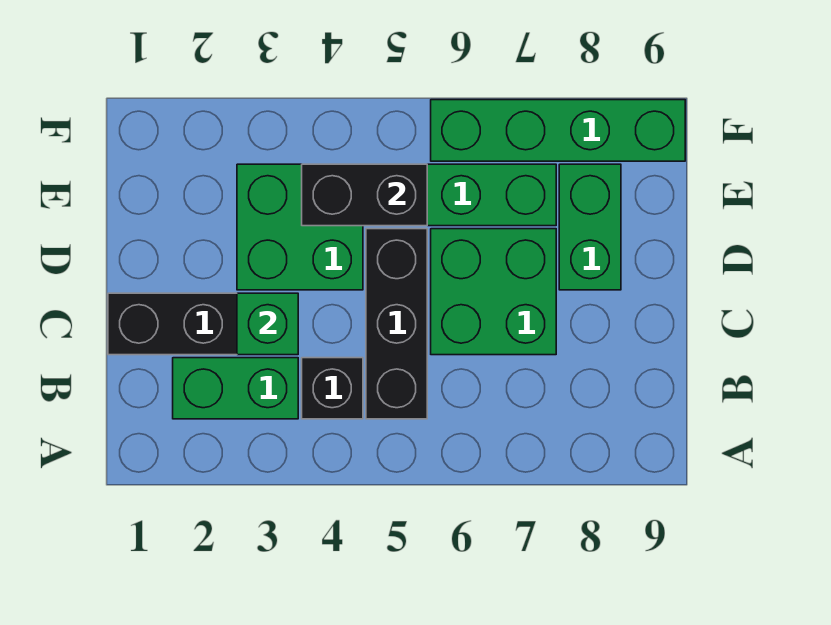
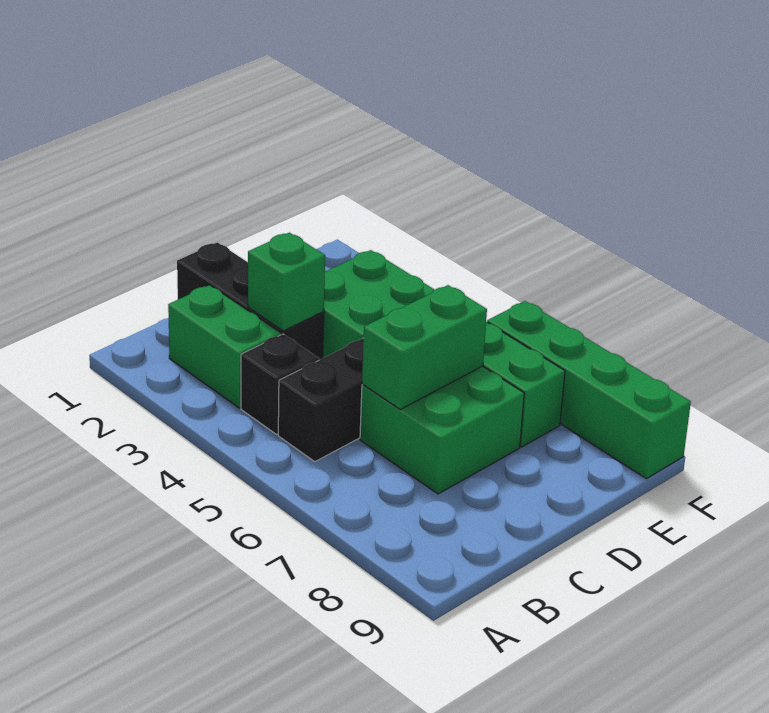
green 1x2 brick [559,164,621,290] -> green 1x2 brick moved to [362,285,487,409]
black 1x2 brick [302,164,427,226] -> none

